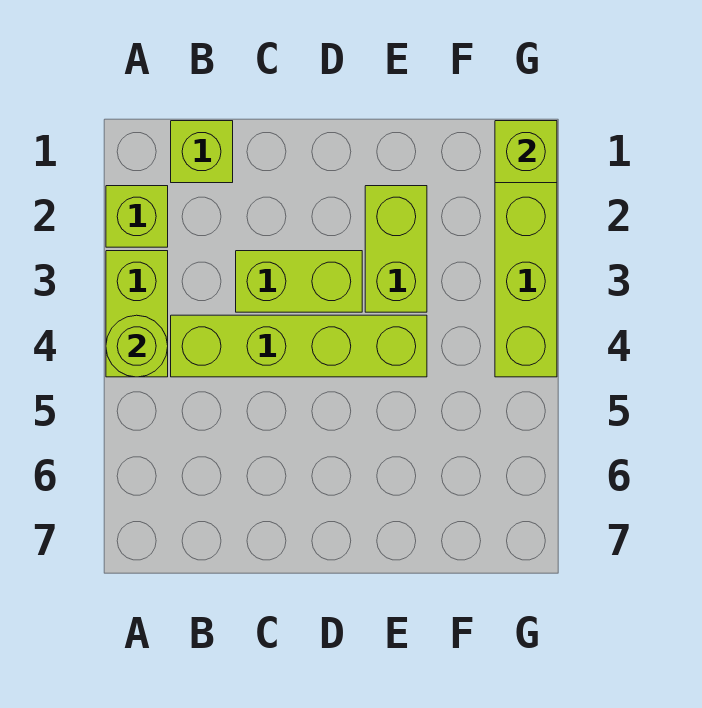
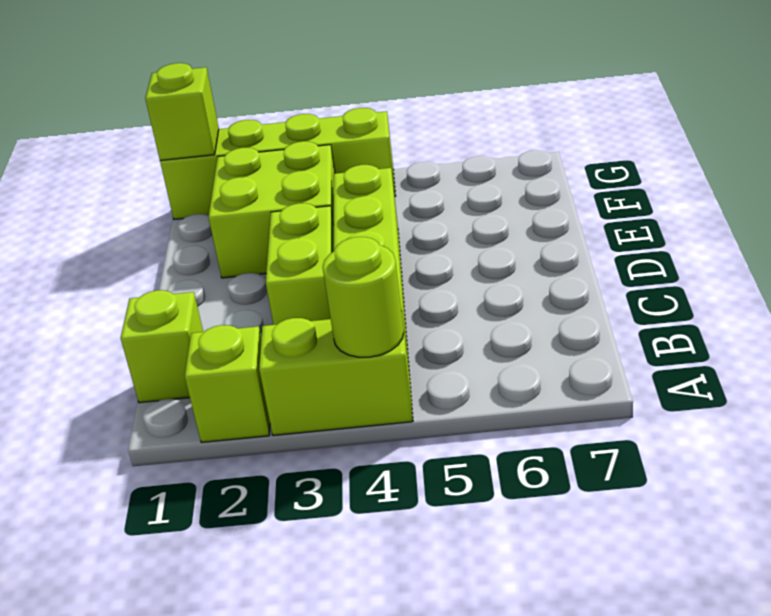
lime 1x2 brick [365,186,427,312] -> lime 2x2 brick [208,141,335,278]

